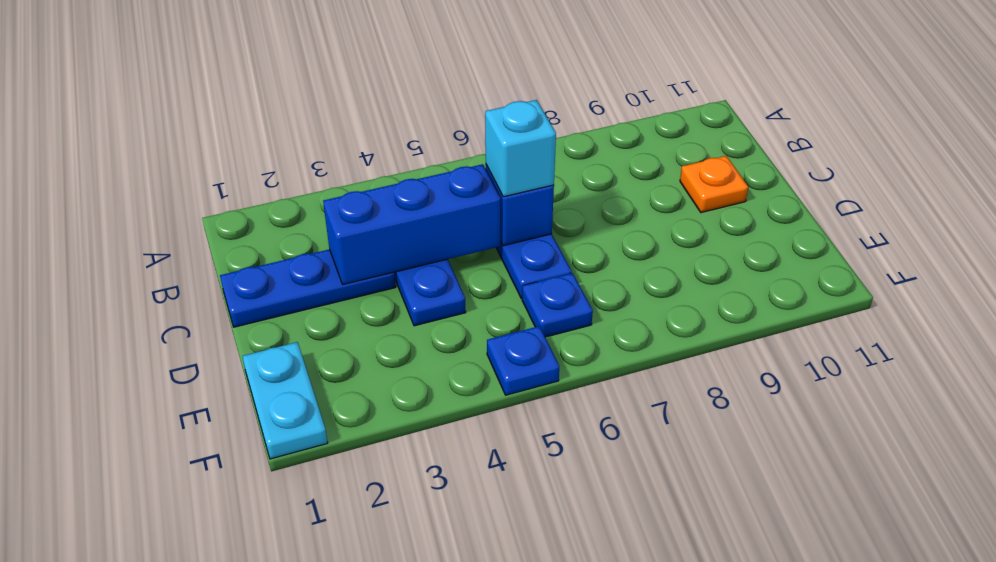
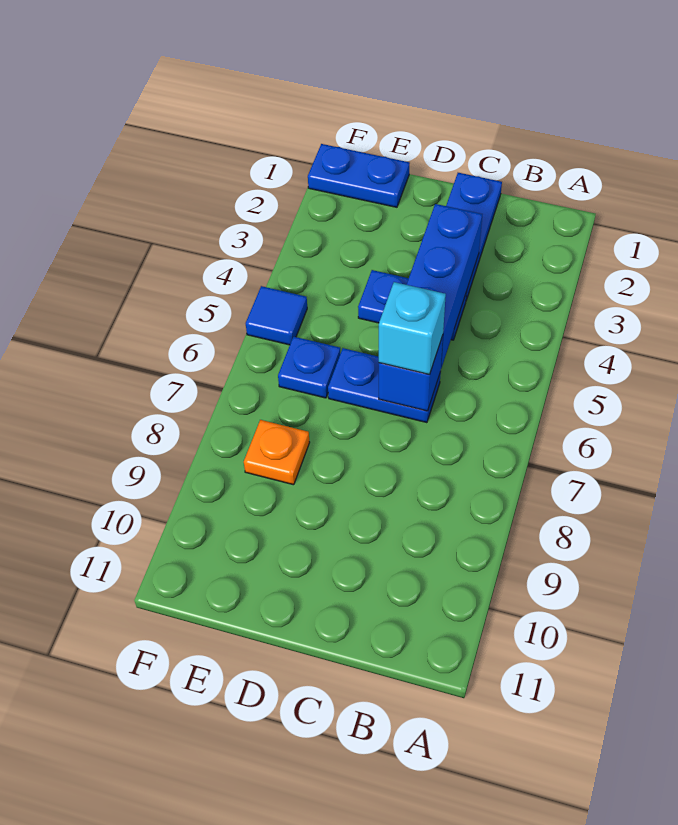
orange 1x1 plate [680,156,748,213] -> orange 1x1 plate moved to [244,420,310,485]
cyan 1x2 plate [242,342,328,459] -> blue 1x2 plate [308,144,410,207]
blue 1x1 plate [487,326,559,395] -> blue 1x1 tile [246,286,307,345]

